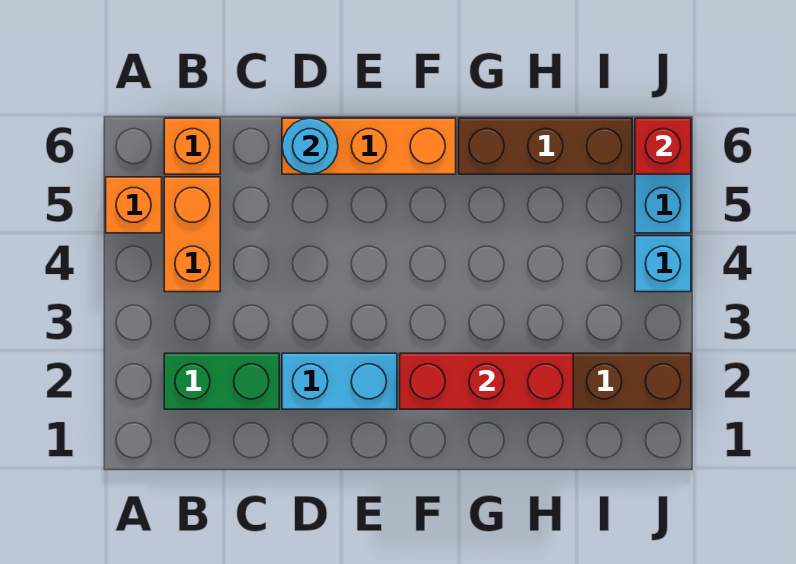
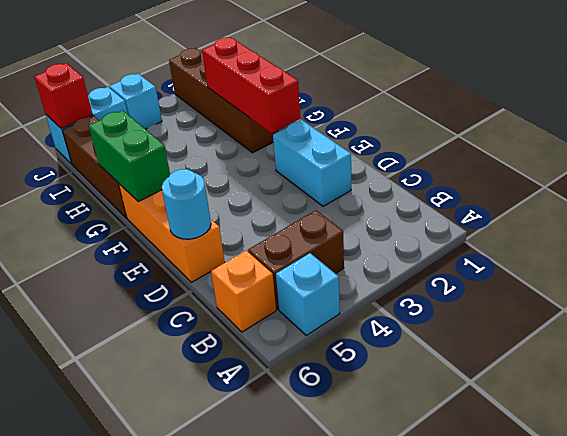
orange 1x1 brick [106,177,162,233] -> cyan 1x1 brick [276,253,340,335]
green 1x2 brick [164,353,279,409] -> green 1x2 brick moved to [89,110,170,202]
orange 1x2 brick [164,177,220,292] -> brown 1x2 brick [248,210,344,309]

